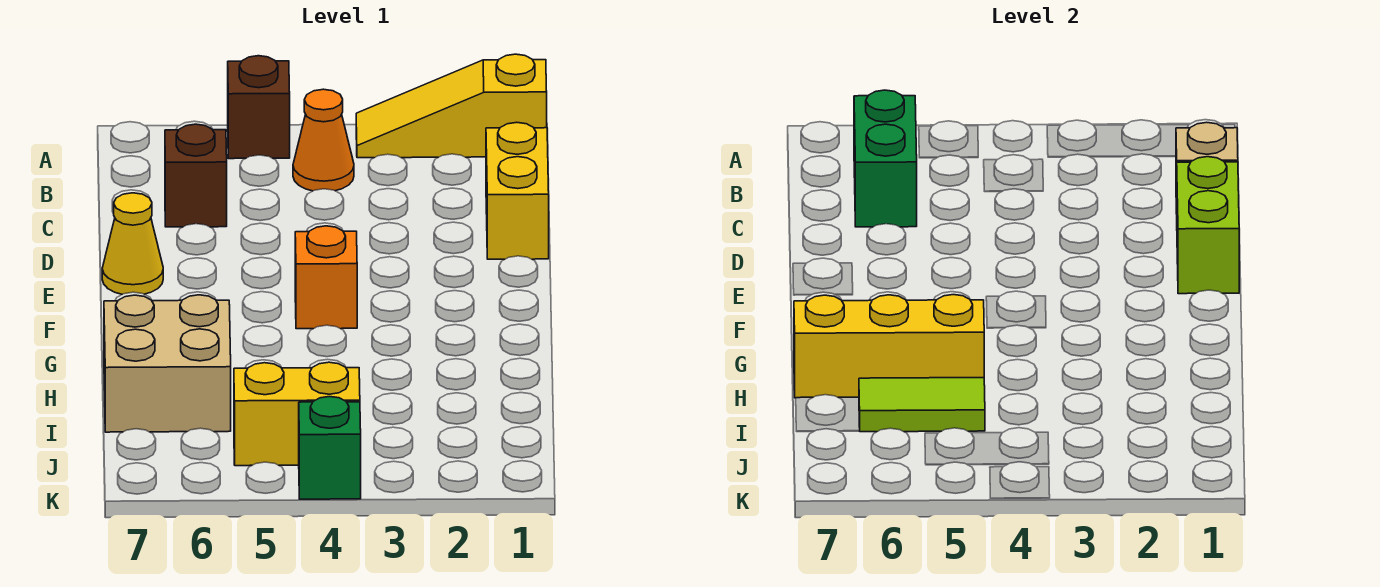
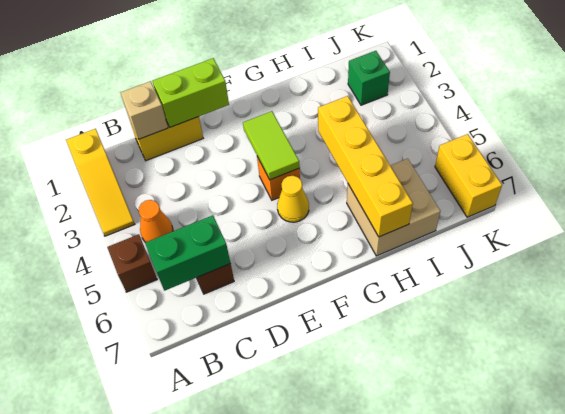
yellow 1x1 cone [102,193,163,294] -> yellow 1x1 cone moved to [277,176,309,222]
yellow 1x3 brick [794,295,984,398] -> yellow 1x4 brick [318,96,413,237]
lime 1x2 tile [859,378,985,432] -> lime 1x2 tile moved to [243,111,300,180]
yellow 1x2 brick [234,362,360,466] -> yellow 1x2 brick moved to [435,134,502,217]
green 1x1 brick [299,397,361,499] -> green 1x1 brick moved to [348,51,390,105]

